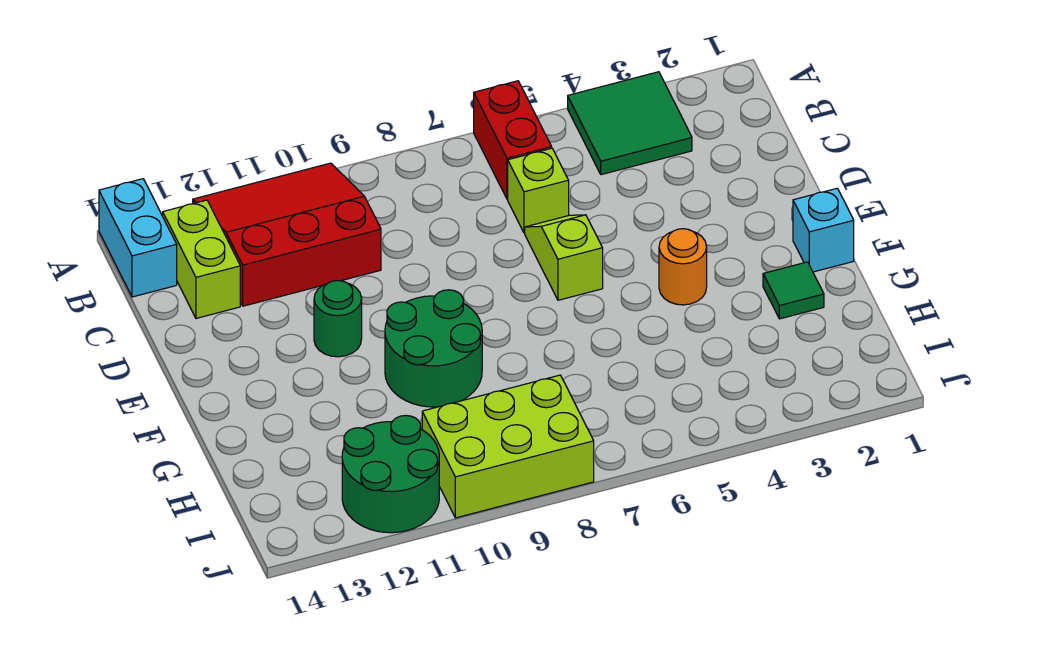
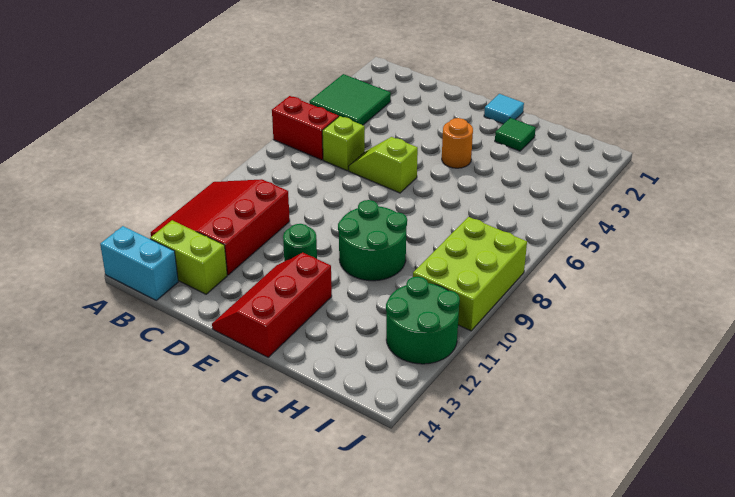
none -> red 2x3 slope [212,253,332,357]
cyan 1x1 brick [793,188,854,272] -> cyan 1x1 tile [484,94,524,124]

